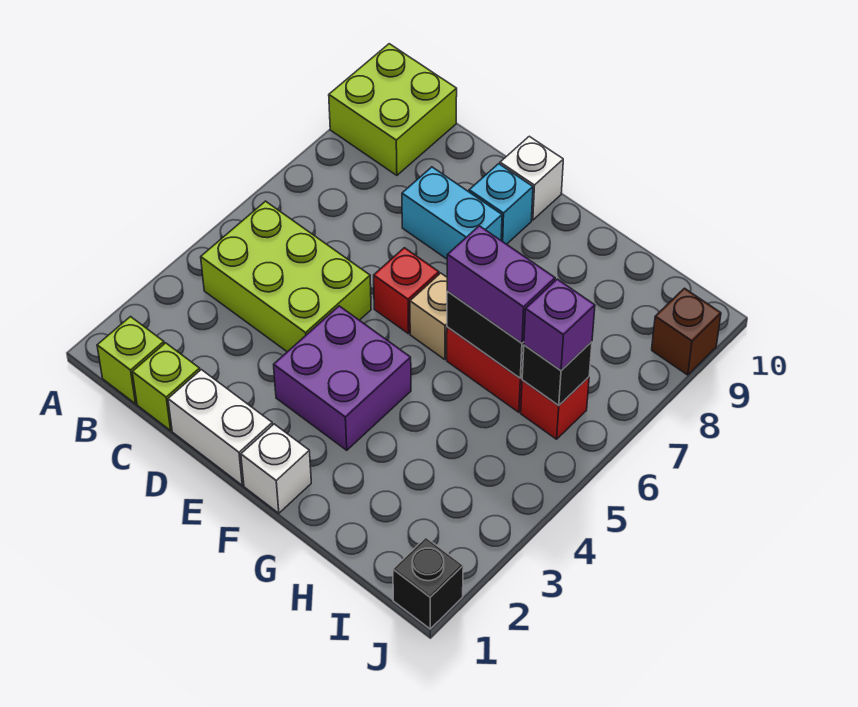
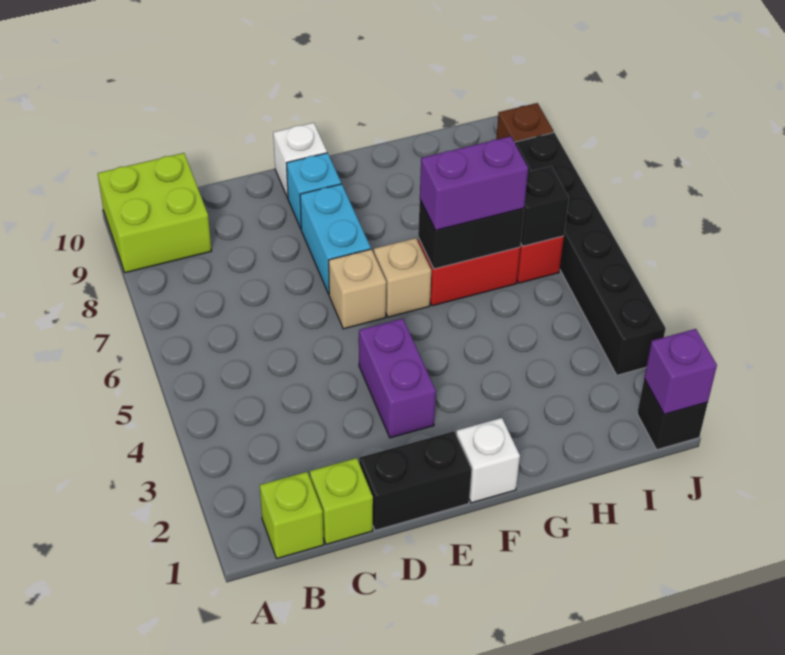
lime 2x3 brick [201,201,371,352] -> none
white 1x2 brick [168,370,272,485] -> black 1x2 brick [359,431,472,530]
cyan 1x2 brick [402,167,502,259] -> cyan 1x2 brick turned to [300,184,371,294]
purple 2x2 brick [274,306,411,450] -> purple 1x2 brick [359,319,436,438]
red 1x1 brick [374,248,439,334] -> tan 1x1 brick [329,249,386,329]
purple 1x1 brick [524,279,595,370] -> purple 1x1 brick moved to [644,329,717,414]
none -> black 1x6 brick [515,133,666,375]

